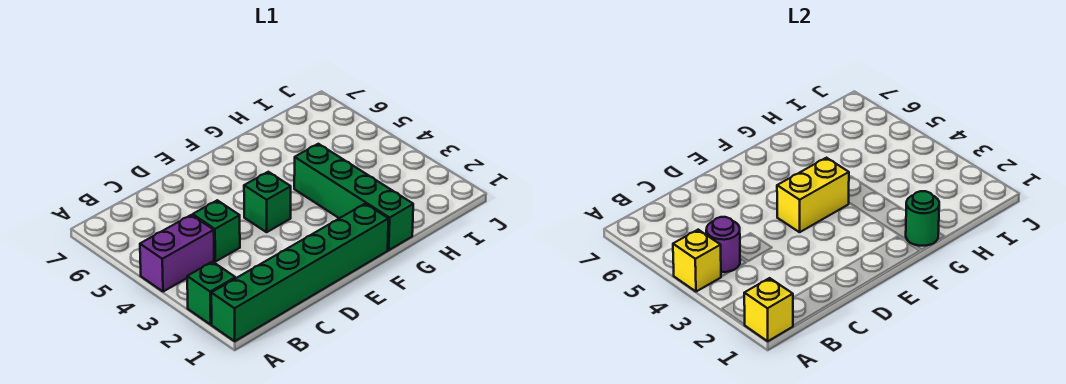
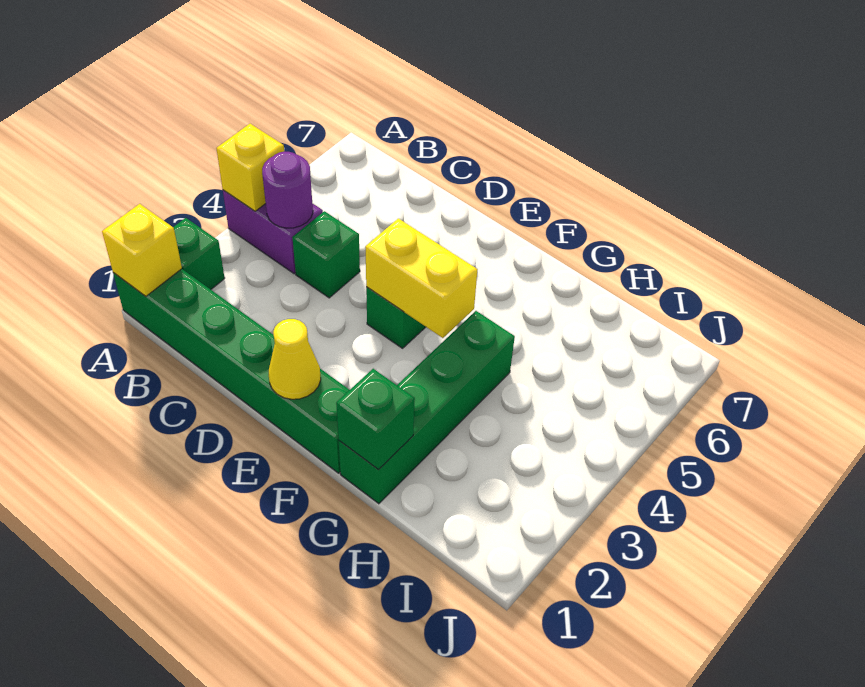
none -> yellow 1x1 cone [269,319,321,399]
green 1x1 round brick [906,191,939,246] -> green 1x1 brick [336,369,415,469]

